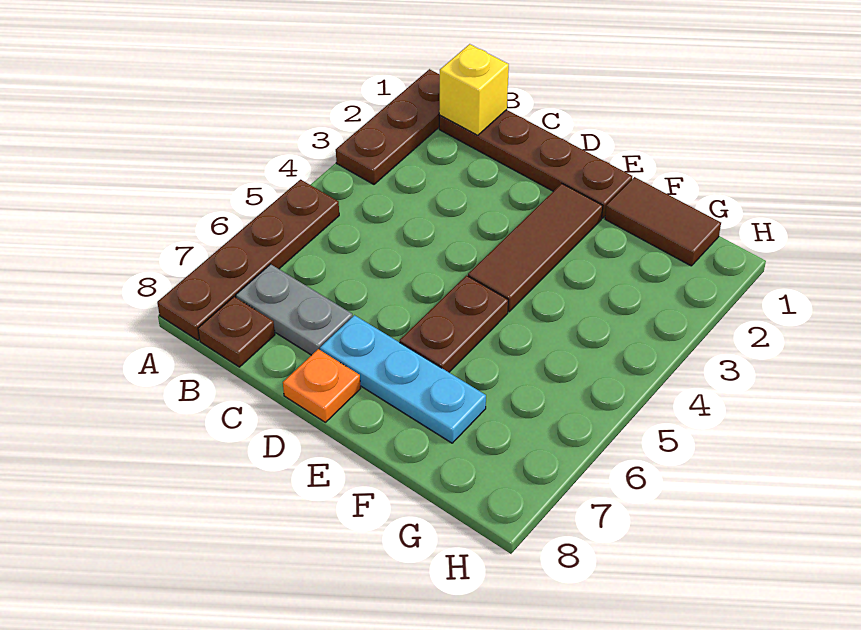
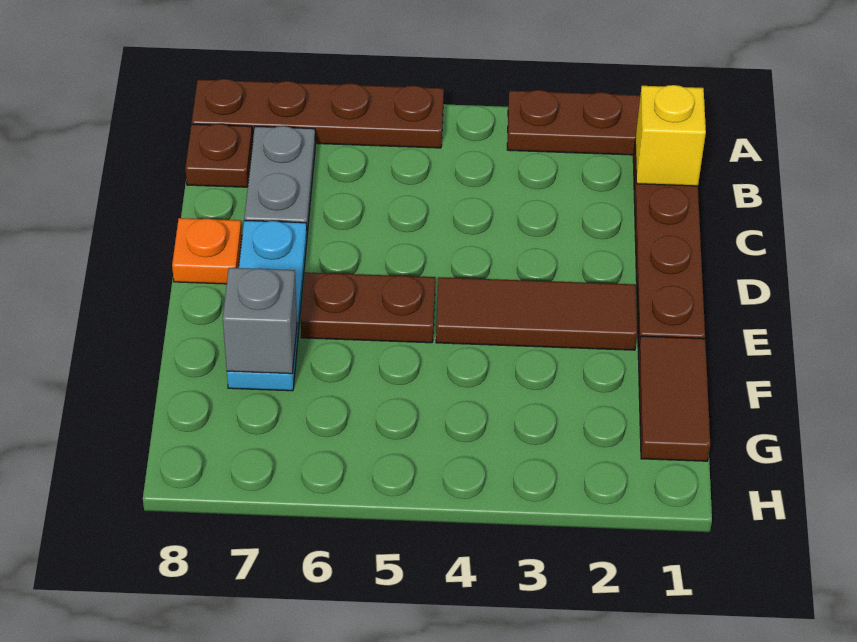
none -> grey 1x1 brick [223,268,297,374]

